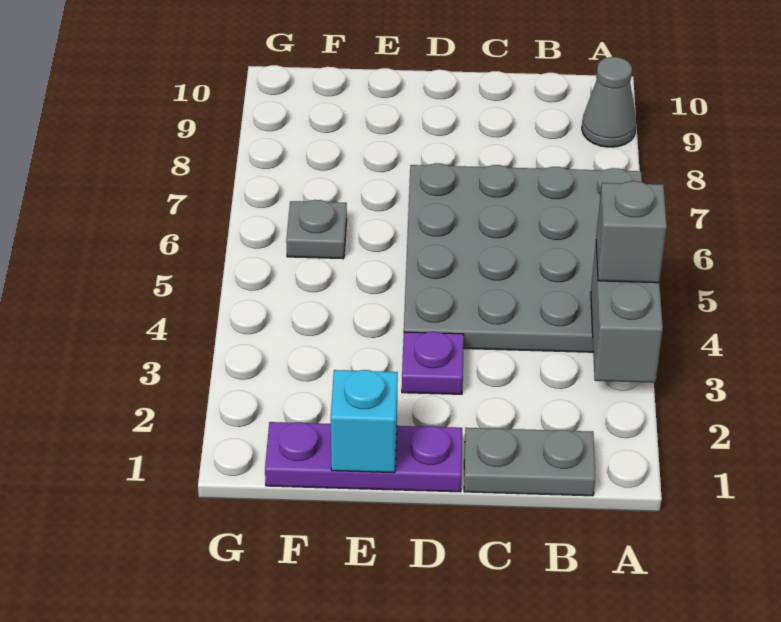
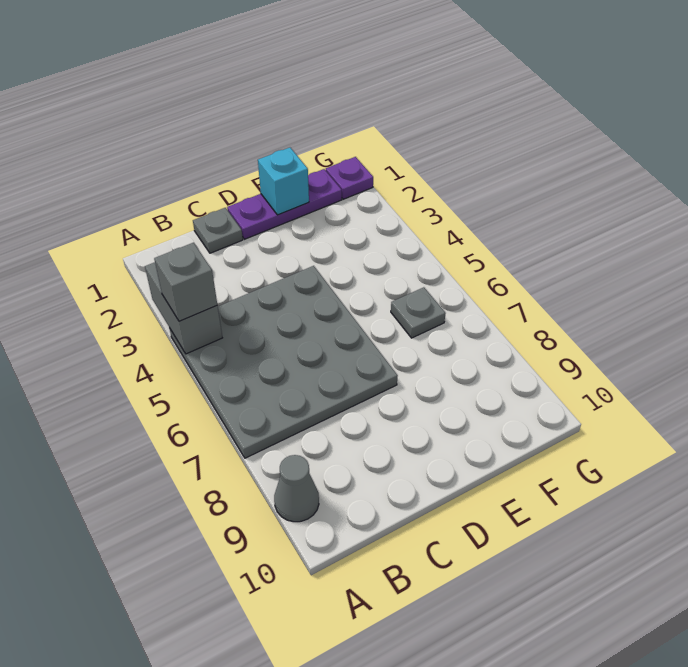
grey 1x2 plate [464,428,595,496] -> grey 1x1 plate [193,208,243,253]
purple 1x1 plate [402,332,464,394] -> purple 1x1 plate moved to [326,157,373,199]

